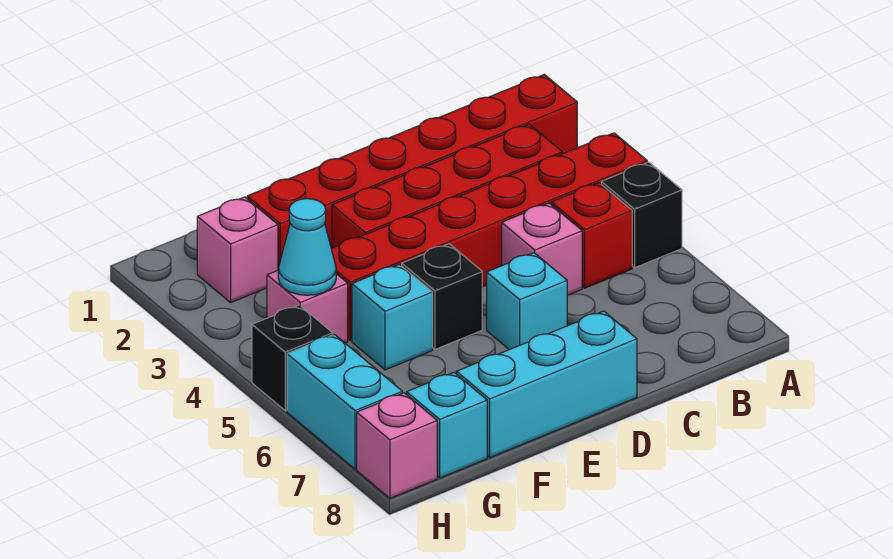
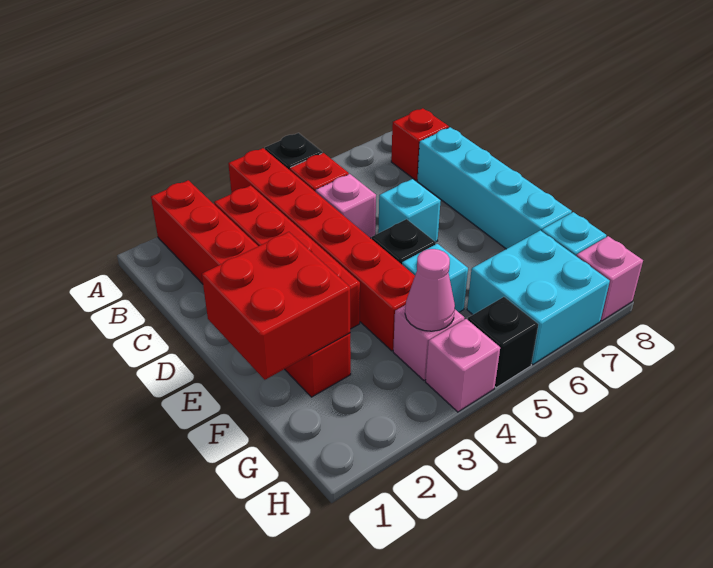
none -> red 1x1 brick [391,108,449,181]
cyan 1x3 brick [456,311,637,457] -> cyan 1x4 brick [417,127,572,249]
none -> red 2x2 brick [202,232,350,380]
pink 1x1 brick [197,197,278,302] -> pink 1x1 brick moved to [426,319,500,412]
cyan 1x1 cone [278,199,336,295] -> pink 1x1 cone [405,249,455,331]
cyan 1x2 brick [287,334,402,469] -> cyan 2x2 brick [467,230,610,364]

